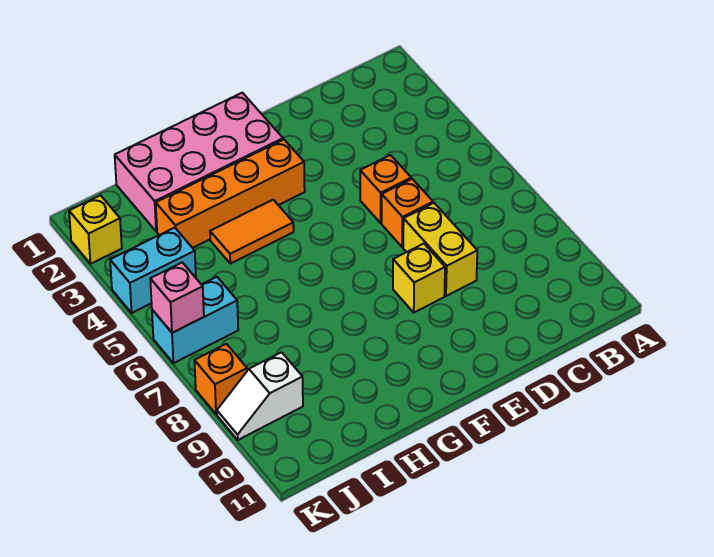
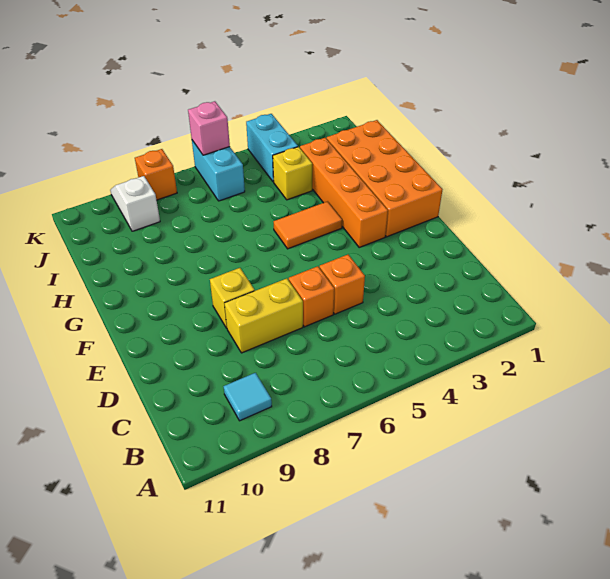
none -> cyan 1x1 tile [223,373,272,421]
pink 2x4 brick [115,93,283,231] -> orange 2x4 brick [327,120,443,237]
orange 1x2 tile [210,200,294,264] -> orange 1x2 tile turned to [274,201,342,249]
yellow 1x1 brick [69,195,122,264] -> yellow 1x1 brick moved to [273,147,312,200]

